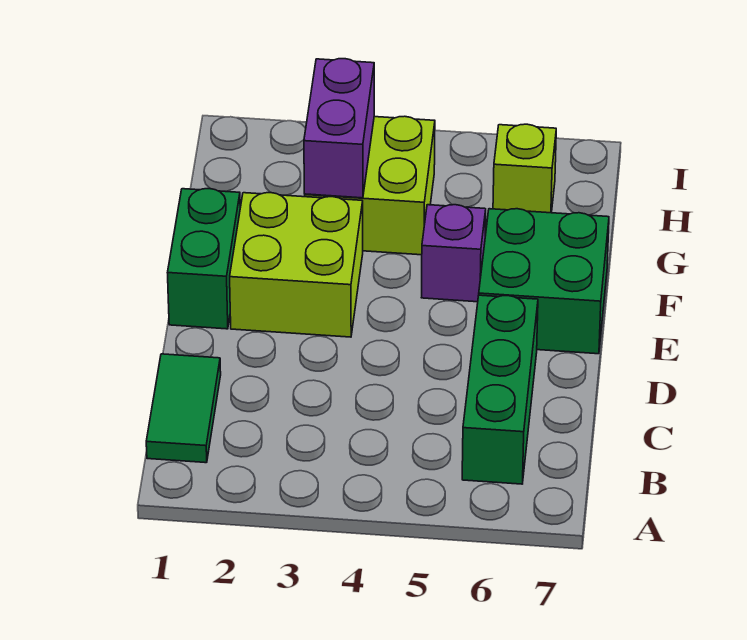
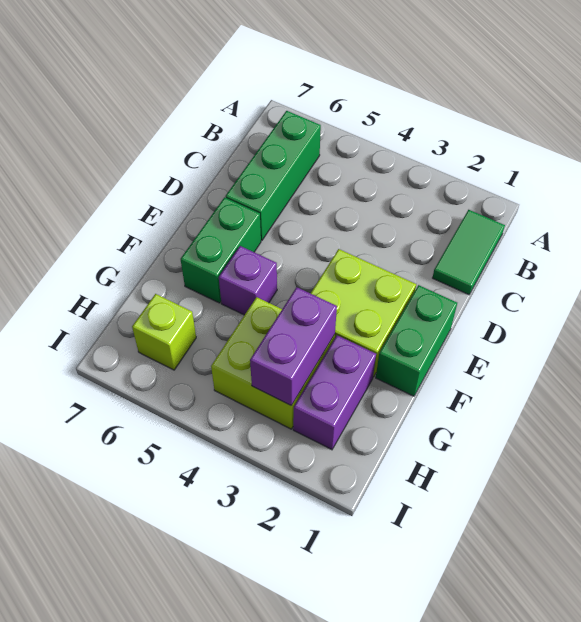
green 2x2 brick [479,209,609,354] -> green 1x2 brick [181,197,261,303]
none -> purple 1x2 brick [293,335,376,450]

